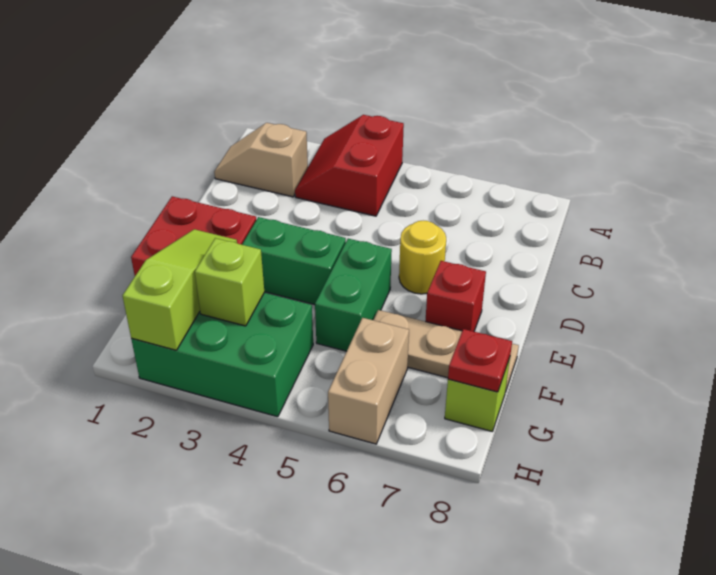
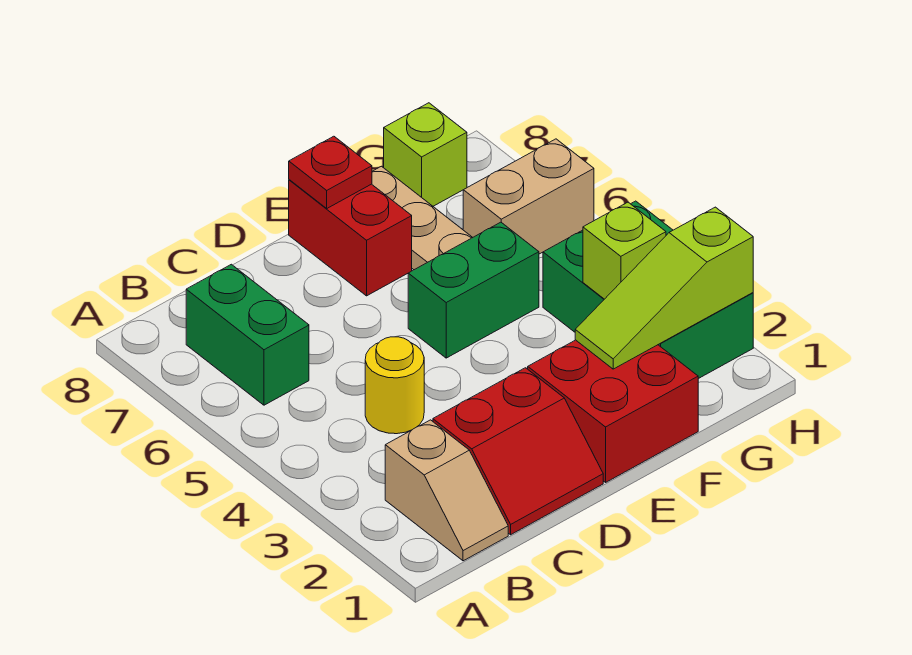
red 2x2 slope [295,115,404,216] -> red 2x2 slope moved to [433,368,603,535]
yellow 1x1 round brick [399,221,446,294] -> yellow 1x1 round brick moved to [365,337,424,434]
green 1x2 brick [242,217,346,305] -> green 1x2 brick moved to [186,264,309,405]
red 1x1 brick [425,261,486,331] -> red 1x2 brick [289,180,412,296]
red 1x1 plate [448,329,512,392] -> red 1x1 plate moved to [289,136,372,208]

